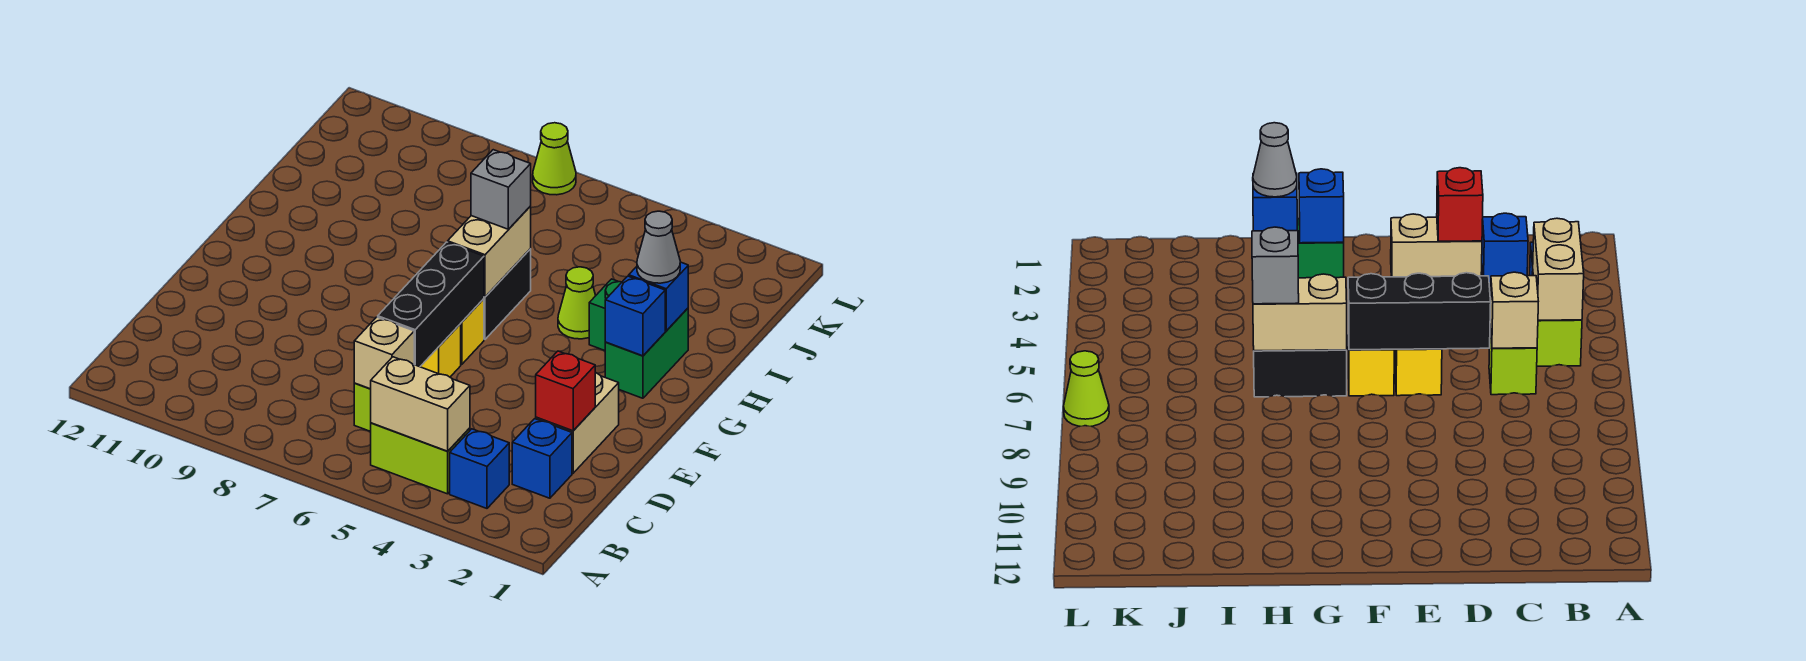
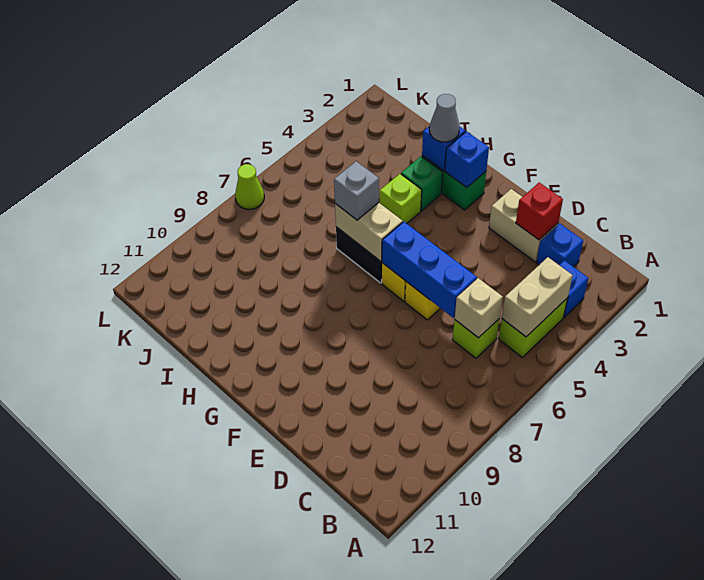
black 1x3 brick [378,242,484,367] -> blue 1x3 brick [382,222,477,318]
lime 1x1 cone [558,267,596,339] -> lime 1x1 brick [380,174,422,224]

